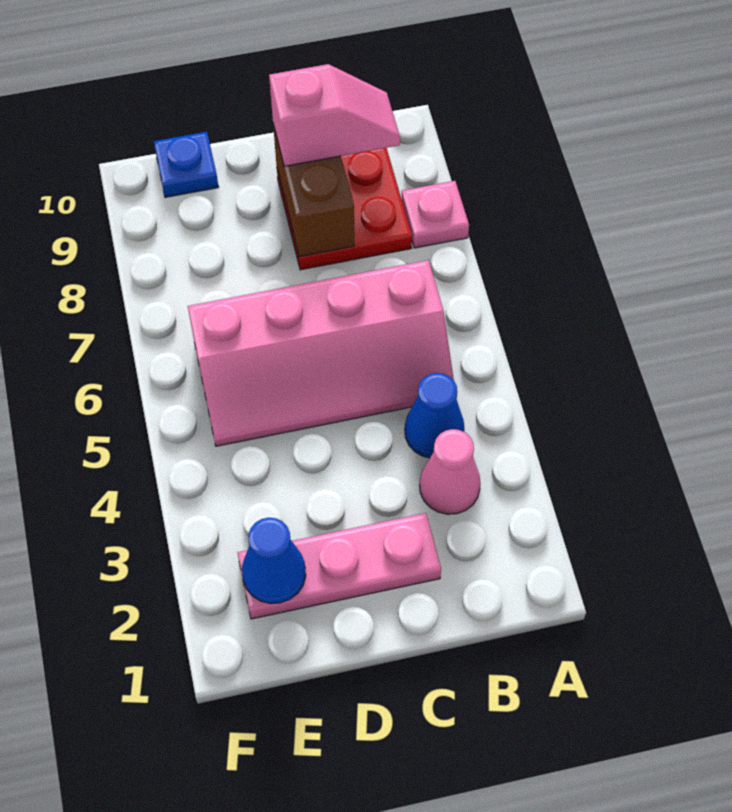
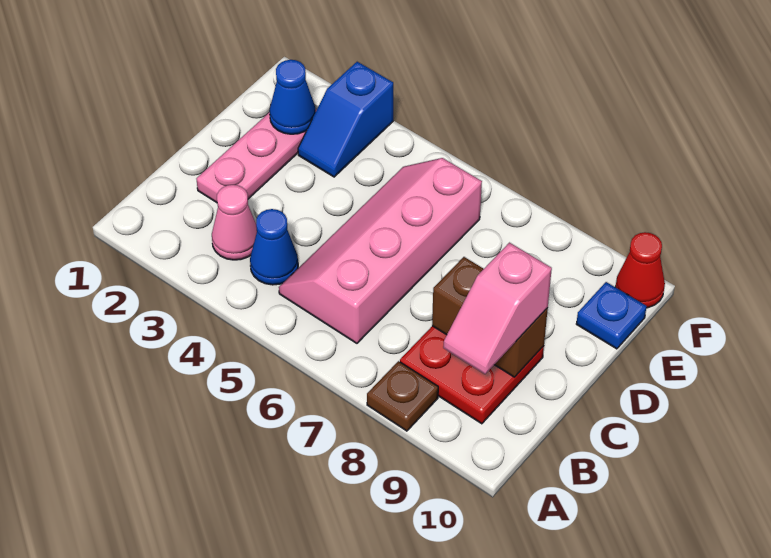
pink 1x1 plate [402,181,469,248] -> brown 1x1 plate [367,361,438,431]
none -> blue 1x2 slope [298,62,393,177]
none -> red 1x1 cone [616,232,665,308]

